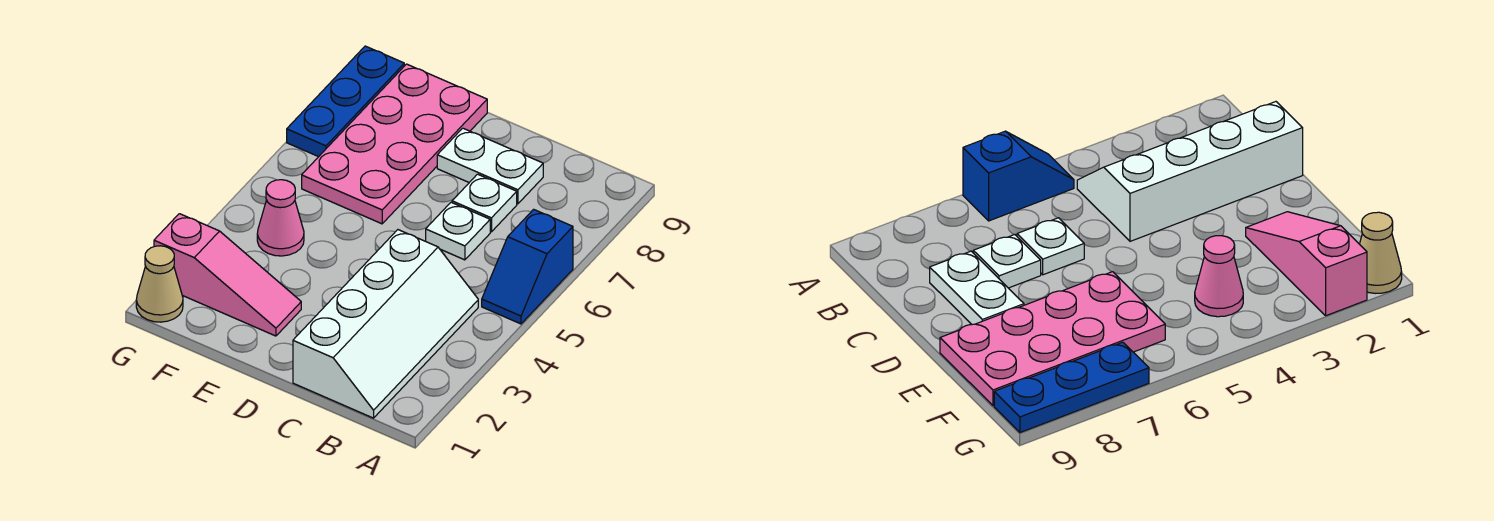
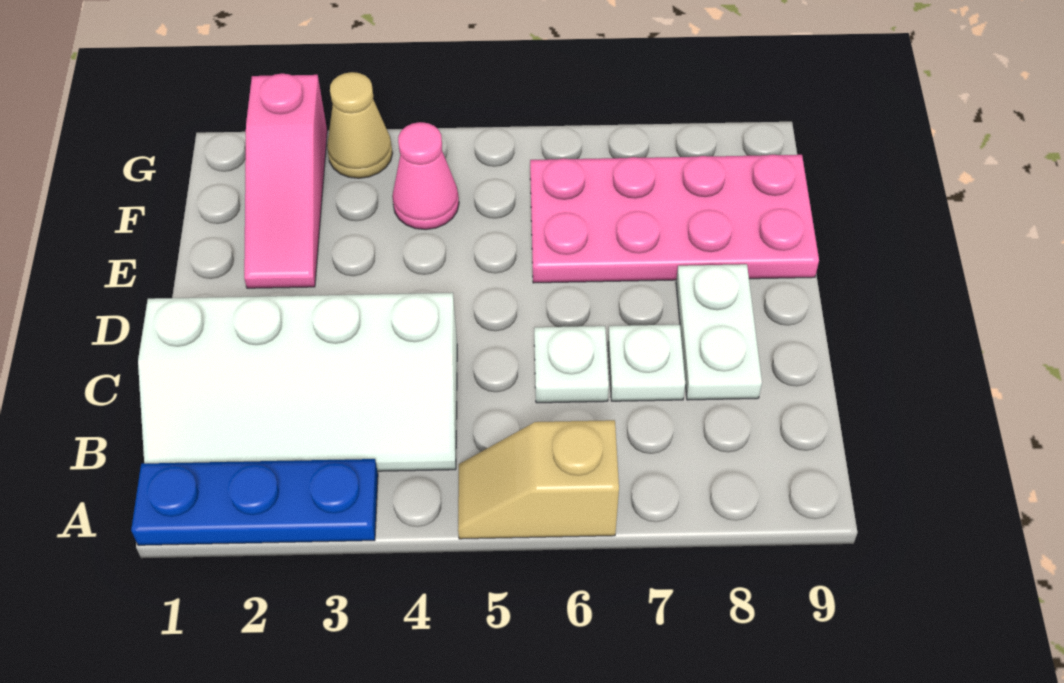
blue 1x2 slope [482,209,573,324] -> tan 1x2 slope [458,420,619,539]
tan 1x1 cone [136,246,183,322] -> tan 1x1 cone moved to [327,72,392,178]
blue 1x3 plate [287,46,404,157] -> blue 1x3 plate moved to [131,459,378,545]

